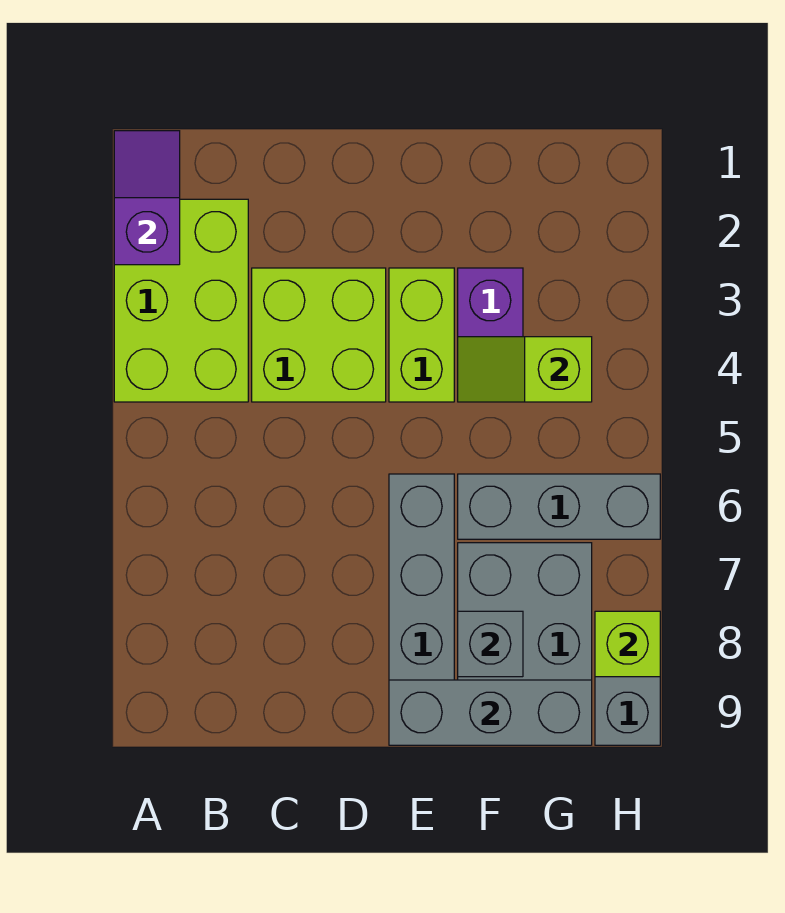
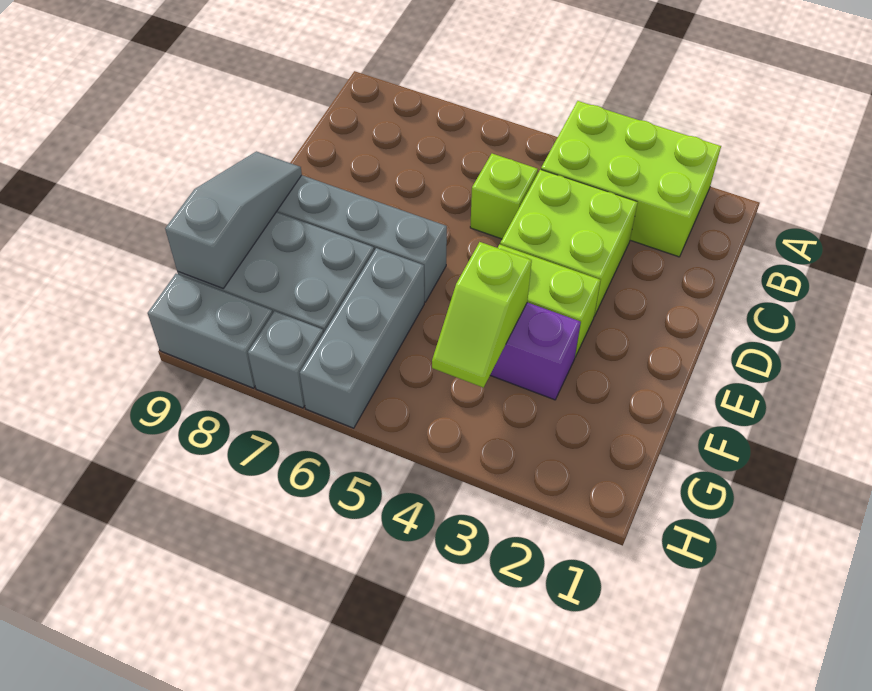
purple 1x2 slope [114,131,180,265] -> none
grey 1x3 brick [389,680,592,745] -> grey 1x3 slope [165,151,302,289]
lime 1x2 slope [458,337,592,402] -> lime 1x2 slope turned to [432,242,532,388]
grey 1x1 brick [458,611,523,677] -> grey 1x1 brick moved to [248,311,323,408]
lime 1x1 brick [595,611,660,677] -> lime 1x1 brick moved to [470,154,538,239]

